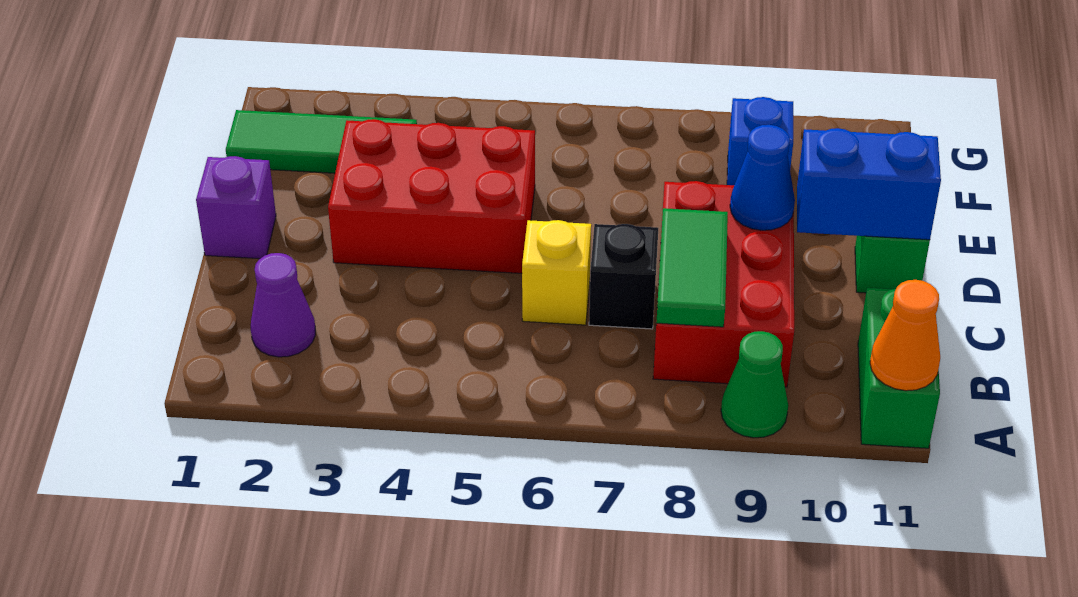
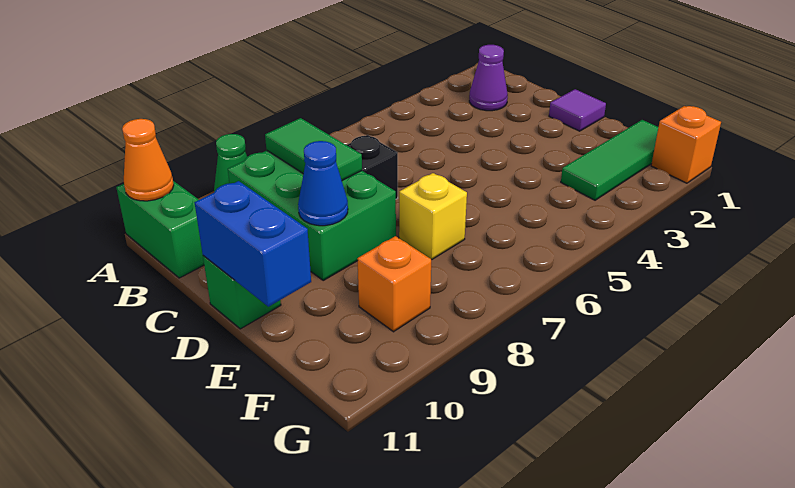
red 2x3 brick [653,181,794,387] -> green 2x3 brick [228,150,396,280]
yellow 1x1 brick [522,220,591,325] -> yellow 1x1 brick moved to [399,173,467,259]
purple 1x1 brick [196,156,276,259] -> purple 1x1 tile [549,89,606,131]
red 2x3 brick [328,119,535,273] -> none
blue 1x2 brick [797,128,941,240] -> blue 1x2 brick turned to [195,181,311,307]
blue 1x1 brick [727,97,793,185] -> orange 1x1 brick [357,236,431,332]
none -> orange 1x1 brick [651,106,721,183]

